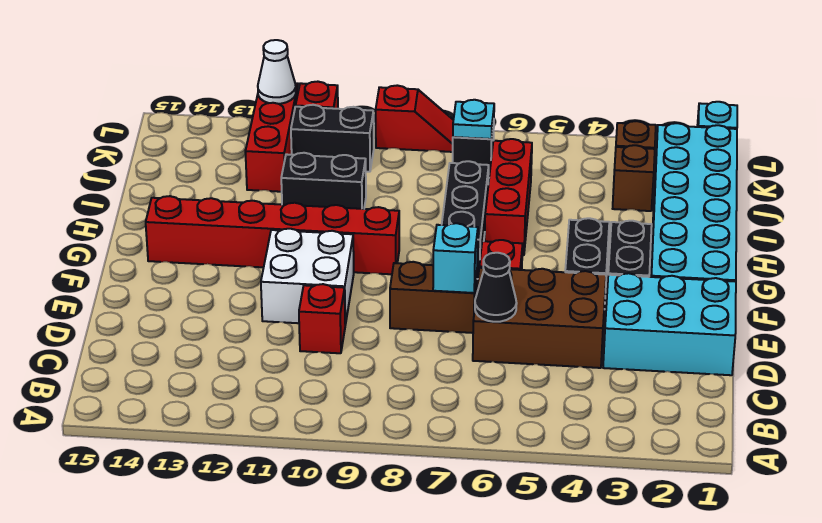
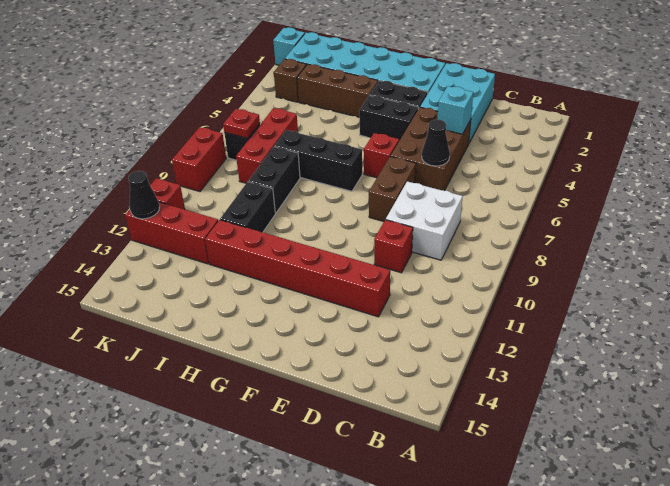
cyan 1x1 brick [433,223,478,293] -> cyan 1x1 brick moved to [438,86,473,134]
white 2x2 brick [261,229,354,325] -> white 2x2 brick moved to [386,181,463,260]
red 1x6 brick [146,196,399,274] -> red 1x6 brick turned to [205,220,390,317]
red 1x3 brick [485,139,532,255] -> red 1x3 brick turned to [236,108,298,183]
brown 1x1 brick [613,145,655,211] -> brown 1x3 brick [297,64,378,117]
cyan 1x1 plate [453,100,494,139] -> red 1x1 plate [223,109,260,139]
black 1x2 brick [291,105,374,172] -> black 1x2 brick moved to [248,147,300,213]
red 1x2 slope [376,85,453,152] -> red 1x2 brick [172,127,226,192]
white 1x1 cone [258,40,296,104] -> black 1x1 cone [128,171,160,219]

